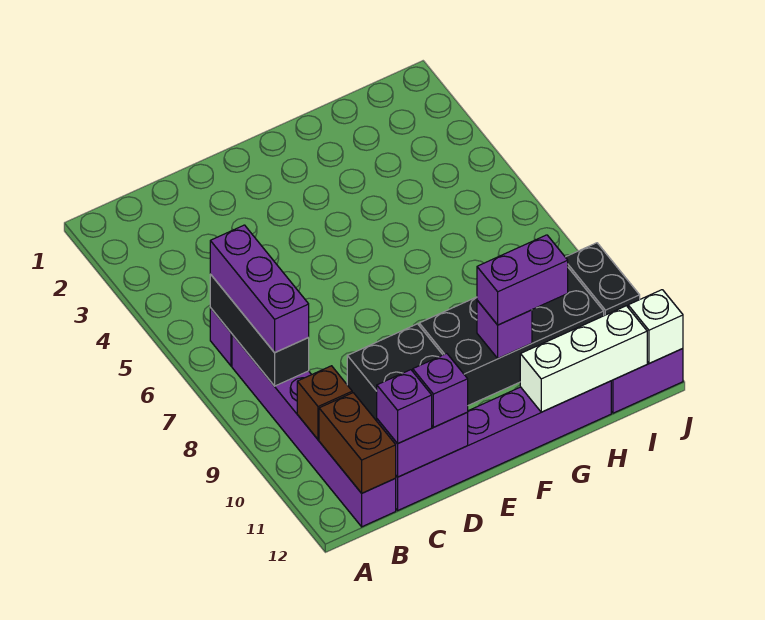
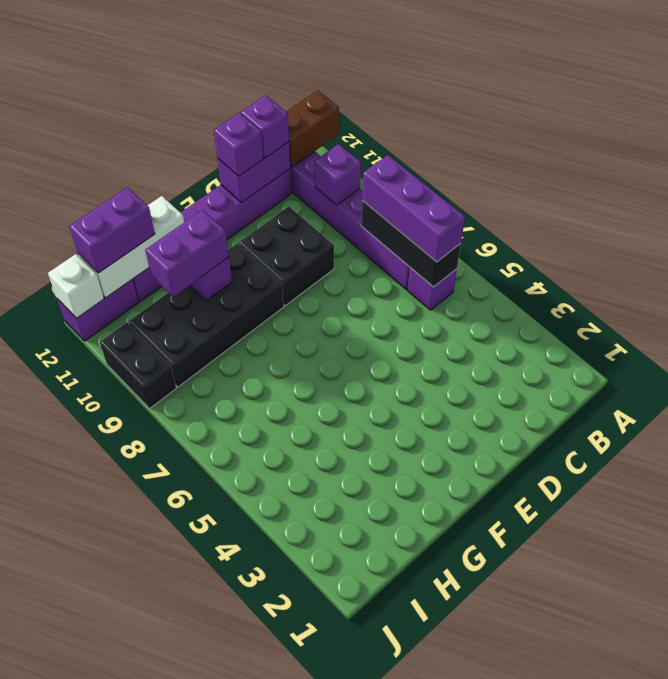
brown 1x1 brick [297,366,352,440] -> purple 1x1 brick [315,144,361,205]
brown 1x2 brick [319,393,396,493] -> brown 1x2 brick turned to [286,90,339,167]
none -> purple 1x2 brick [69,187,155,273]

